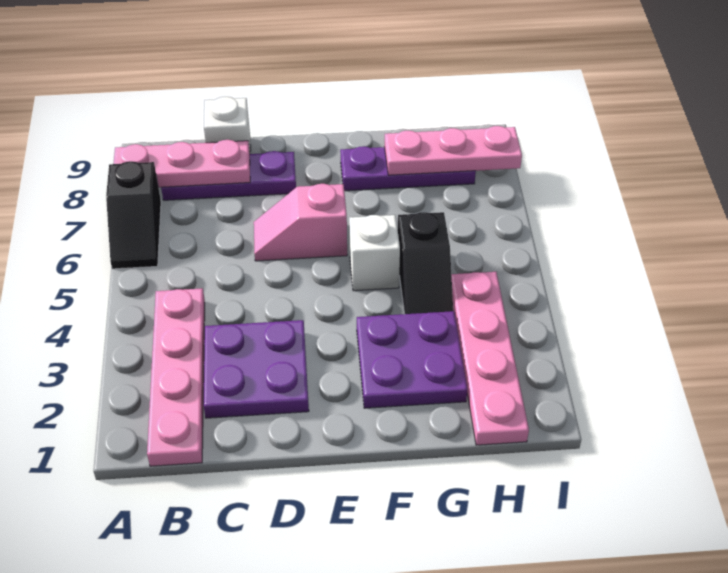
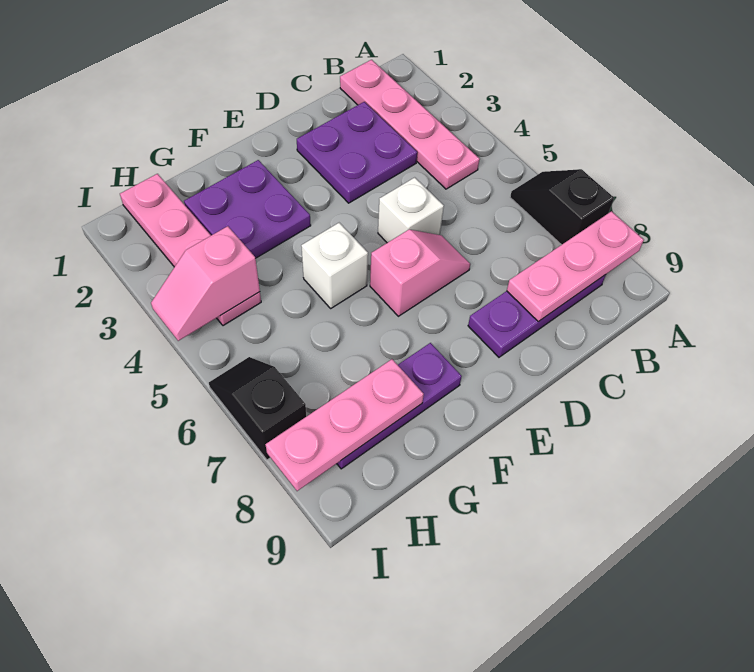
white 1x1 brick [204,97,251,154] -> white 1x1 brick moved to [378,177,444,243]
black 1x2 slope [398,212,453,314] -> black 1x2 slope moved to [209,357,306,460]
none -> pink 1x2 slope [151,226,260,341]

